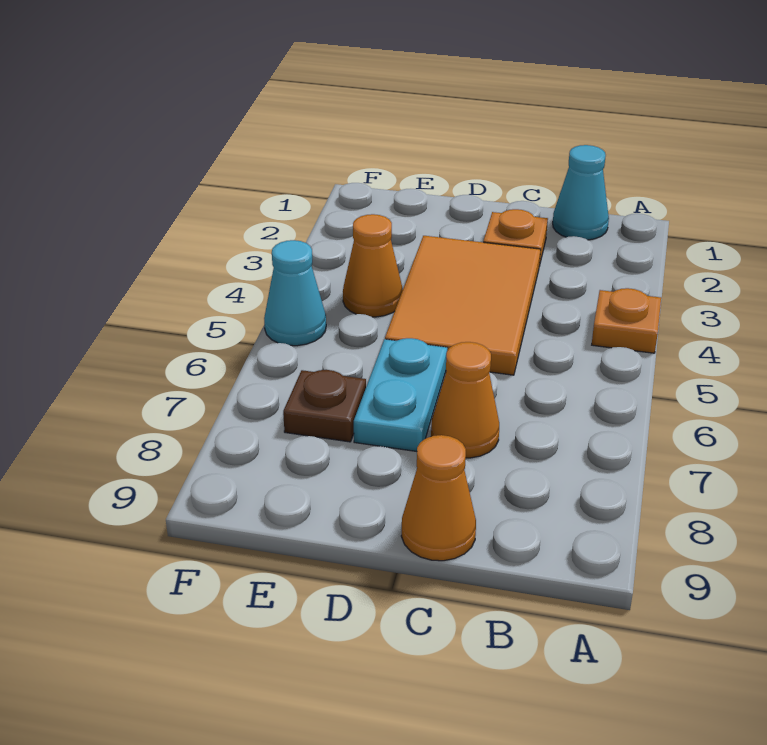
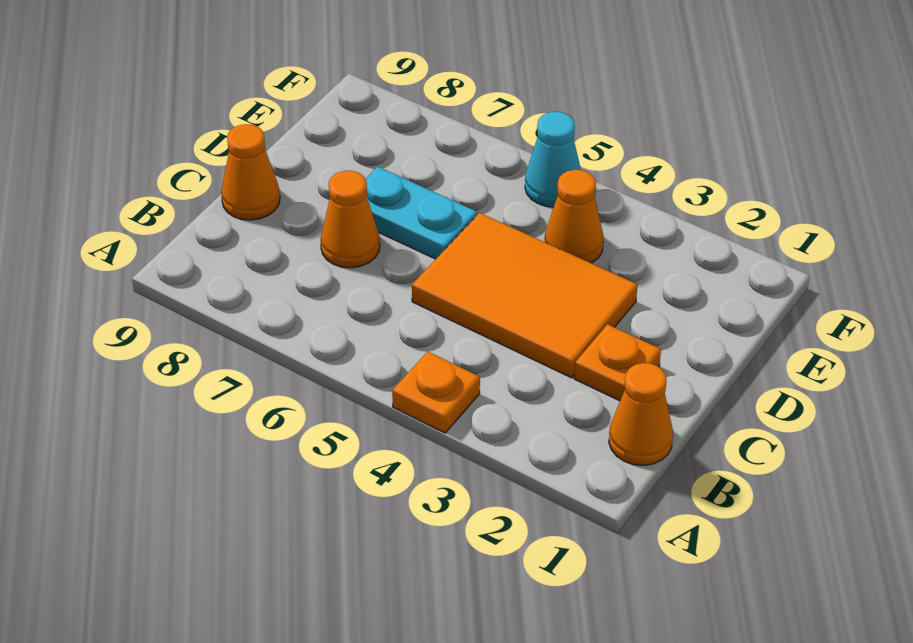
cyan 1x1 cone [553,145,609,240] -> orange 1x1 cone [609,363,673,465]
brown 1x1 plate [283,370,366,442] -> none

